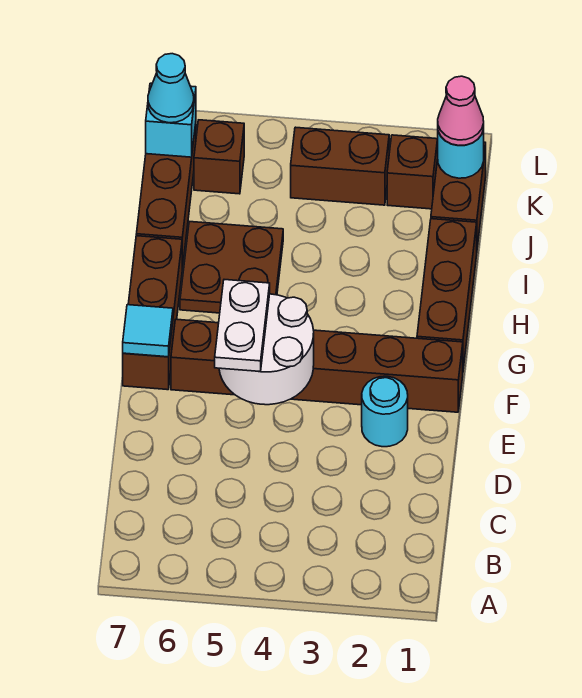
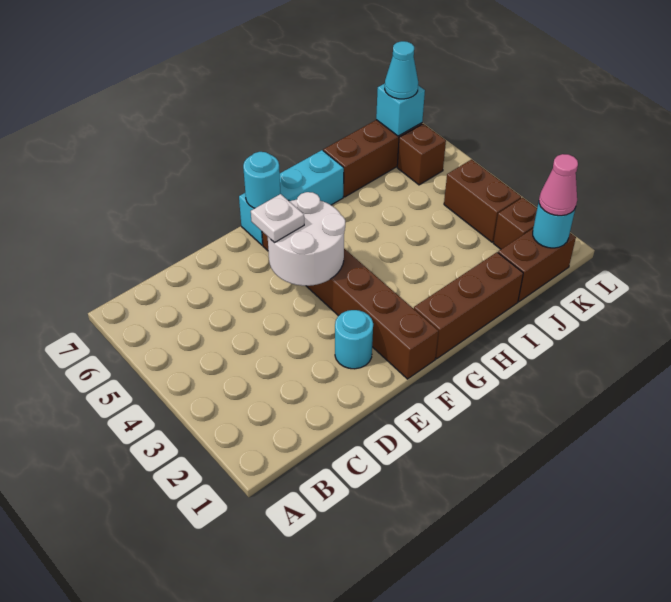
white 1x2 plate [215,280,270,372] -> white 1x1 plate [251,194,304,243]
brown 1x3 brick [123,236,182,390] -> cyan 1x3 brick [239,150,344,245]
cyan 1x1 tile [123,305,173,357] -> cyan 1x1 round brick [243,152,280,208]
brown 2x2 plate [180,222,283,313] -> none

